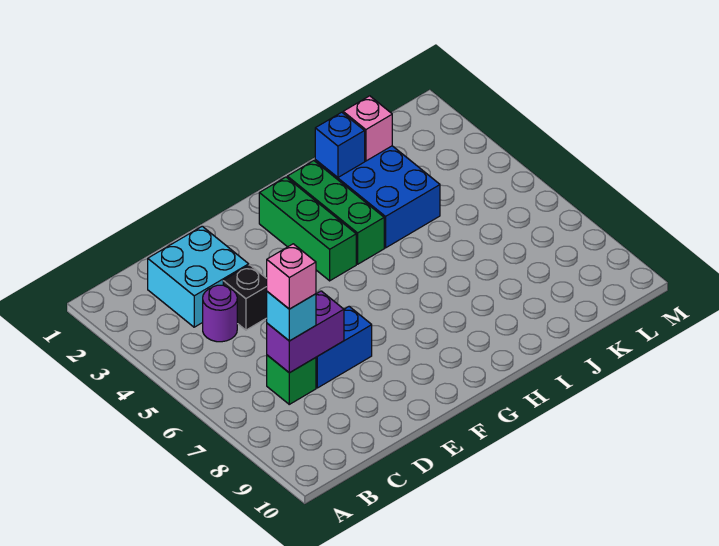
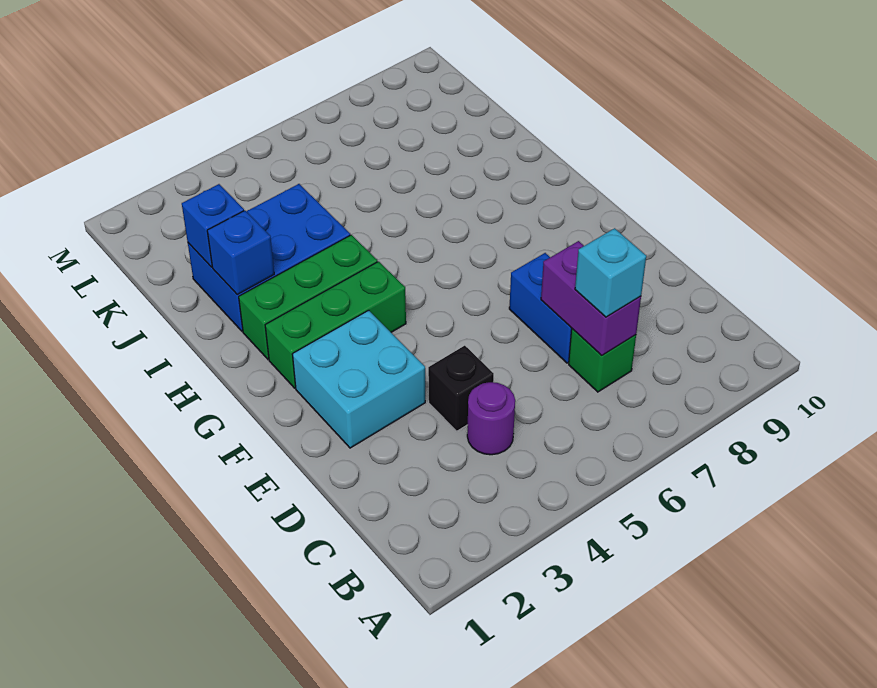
cyan 2x2 brick [148,226,249,327] -> cyan 2x2 brick moved to [292,310,425,448]
pink 1x1 brick [267,244,316,309] -> none
pink 1x1 brick [343,96,392,161] -> blue 1x1 brick [182,184,244,267]

